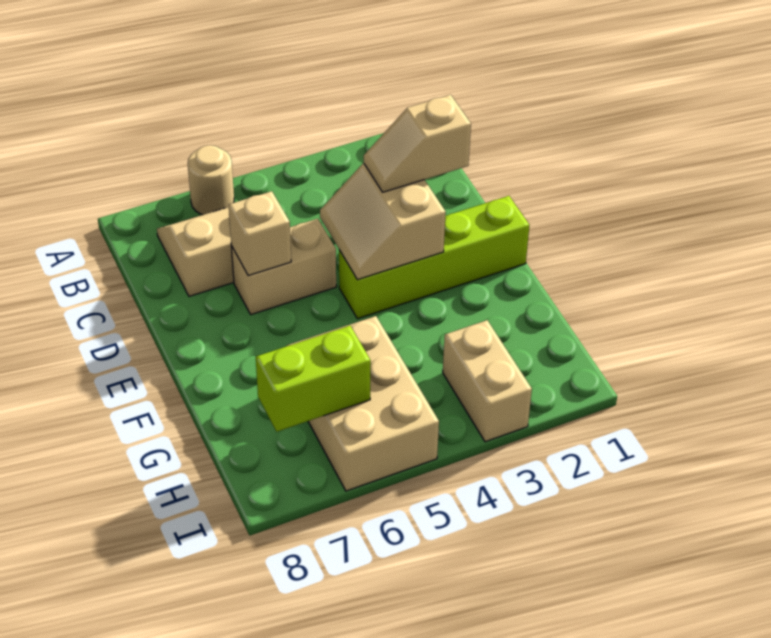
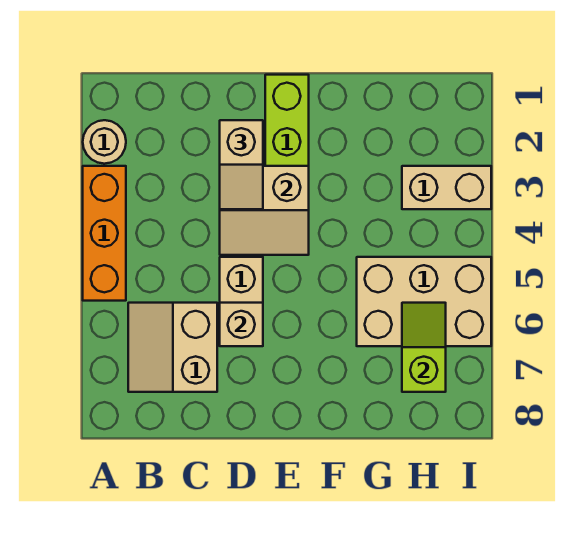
none -> orange 1x3 brick [83,166,126,301]
tan 1x1 round brick [188,145,234,215] -> tan 1x1 round brick moved to [83,120,126,164]
lime 1x2 brick [256,326,371,432] -> lime 1x2 slope [402,303,446,392]

